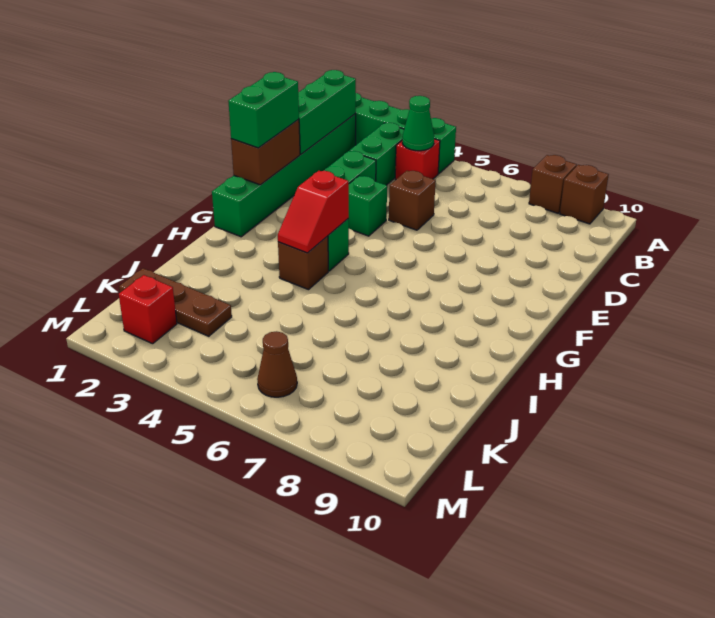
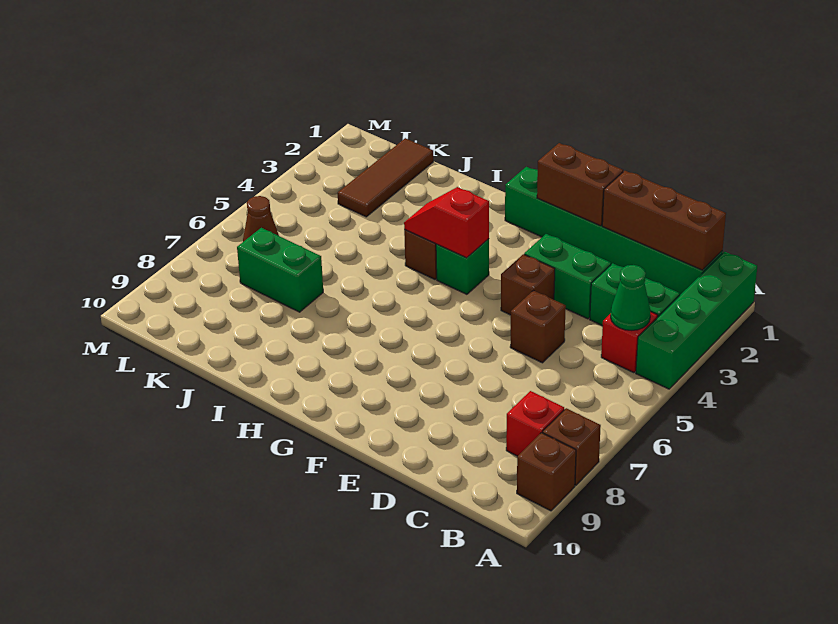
green 1x3 brick [298,70,356,154] -> brown 1x3 brick [602,171,726,270]
green 1x2 brick [228,72,299,148] -> green 1x2 brick moved to [237,228,323,312]
green 1x1 brick [348,176,387,236] -> brown 1x1 brick [501,254,555,315]
brown 1x3 plate [119,268,232,336] -> brown 1x3 tile [338,138,433,217]
red 1x1 brick [119,275,177,344] -> red 1x1 brick moved to [506,391,564,456]

